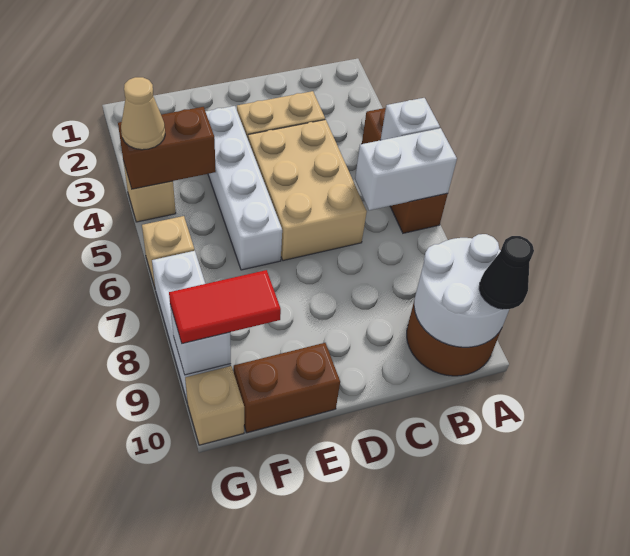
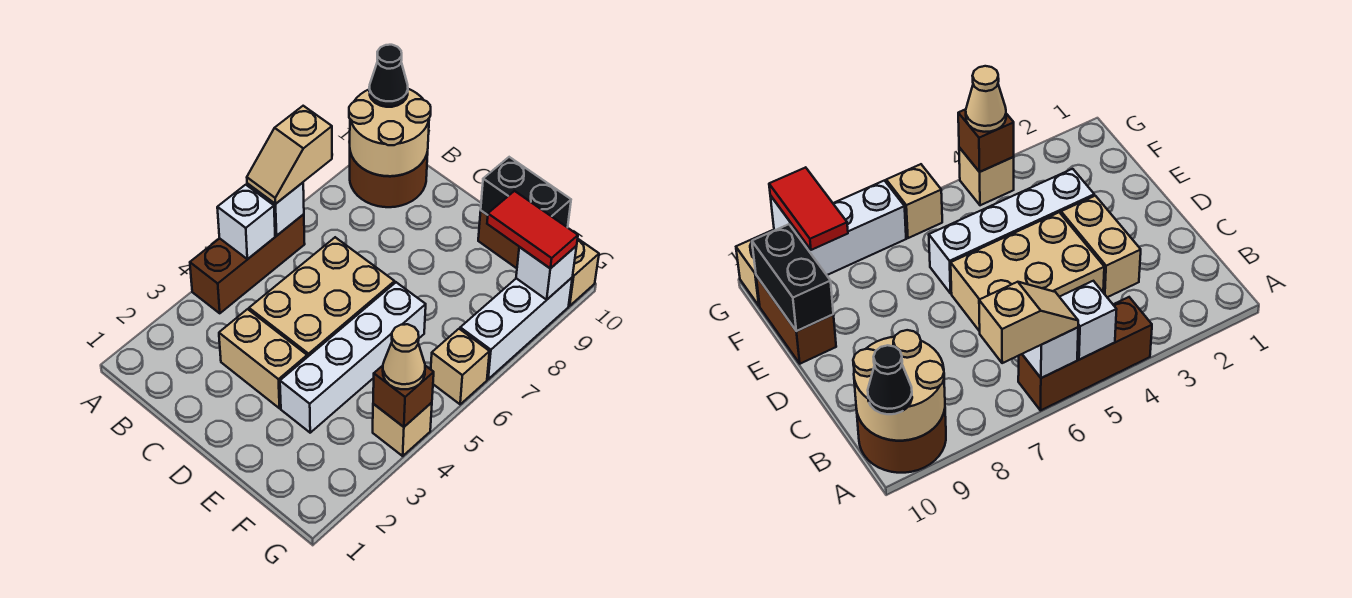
white 1x2 brick [355,128,457,210] -> white 1x1 brick [247,183,304,236]
none -> tan 1x2 slope [247,106,332,204]
white 2x2 round brick [414,234,509,347] -> tan 2x2 round brick [349,89,431,176]
none -> black 1x2 brick [481,157,571,227]
brown 1x2 brick [118,107,216,189] -> brown 1x1 brick [373,366,434,427]

